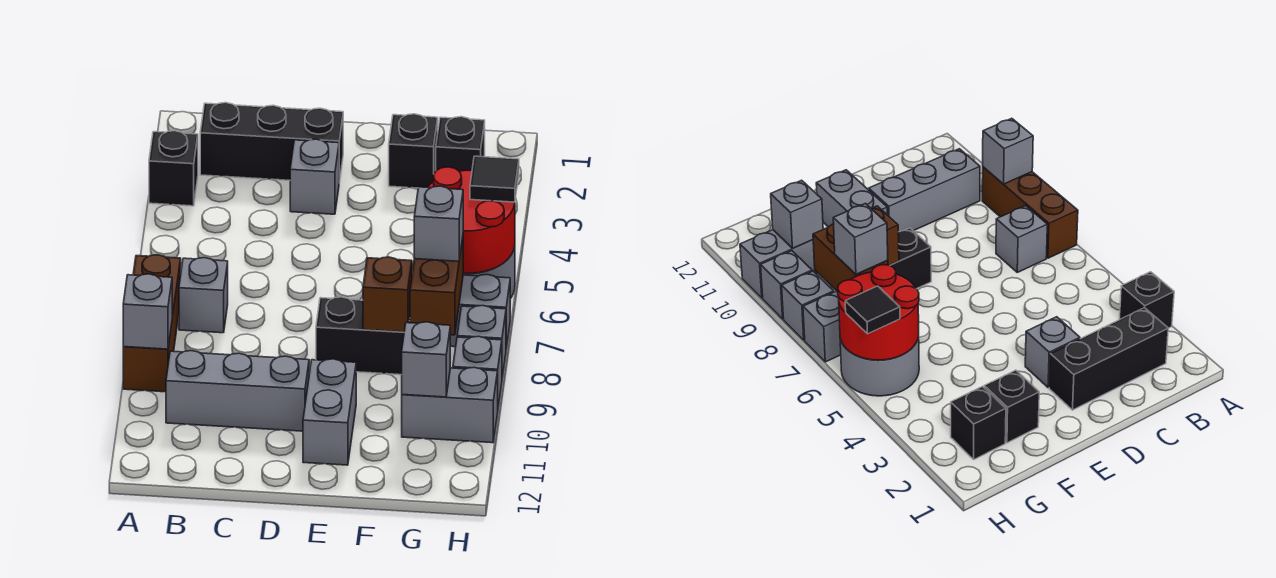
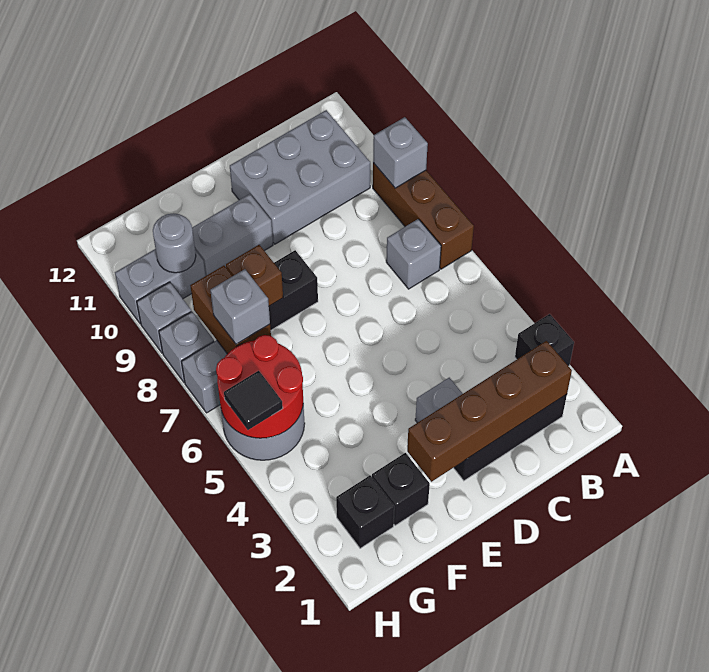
none -> brown 1x4 brick [407,341,572,482]
grey 1x3 brick [166,351,309,431] -> grey 2x3 brick [230,110,370,244]
grey 1x2 brick [303,359,356,465] -> grey 1x2 brick turned to [192,194,273,276]
grey 1x1 brick [402,322,450,397] -> grey 1x1 round brick [153,213,196,273]

